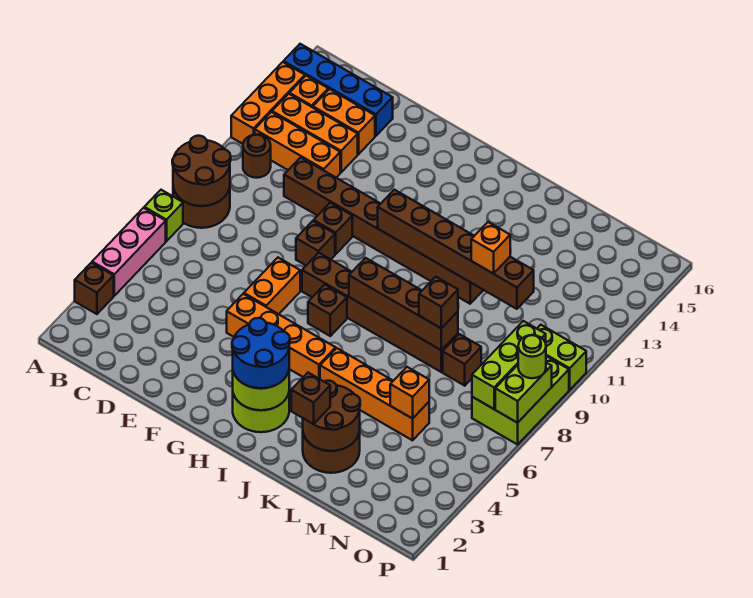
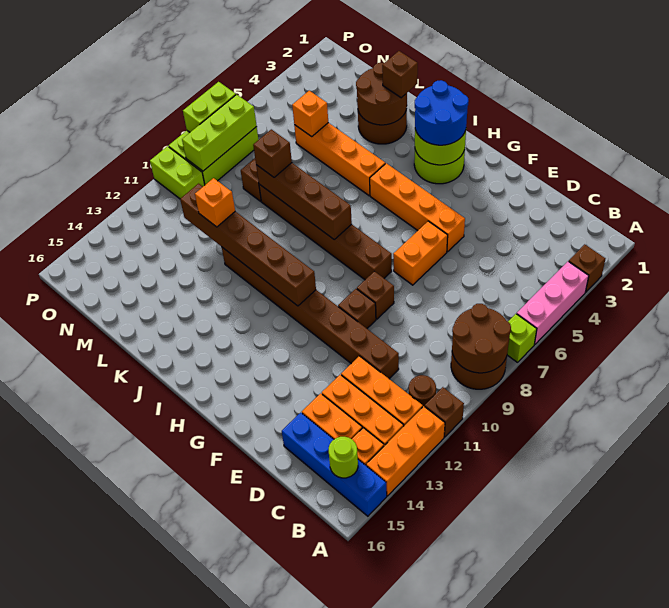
brown 1x1 brick [308,285,347,336] -> brown 1x1 brick moved to [425,387,464,437]
lime 1x1 round brick [518,335,546,378] -> lime 1x1 round brick moved to [329,437,358,478]

